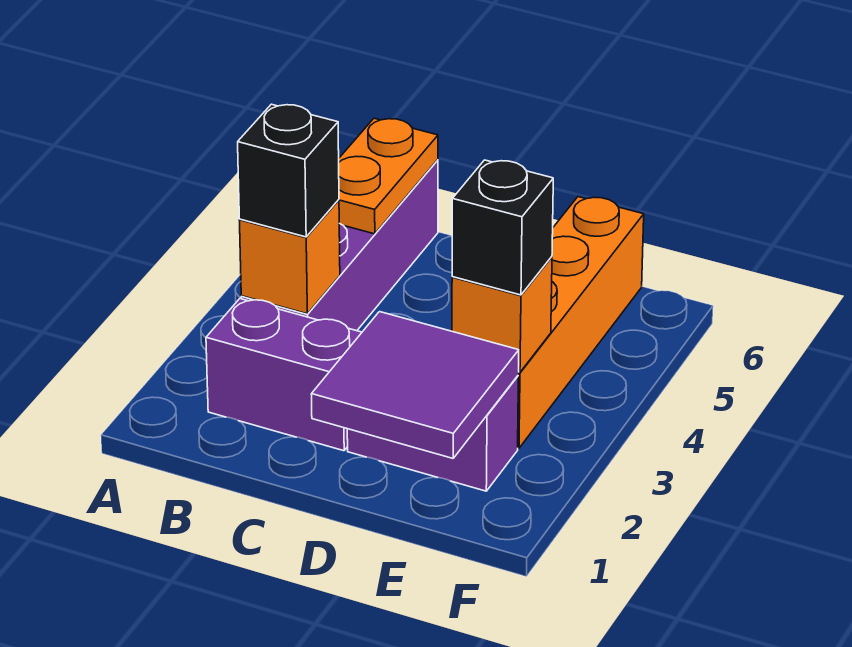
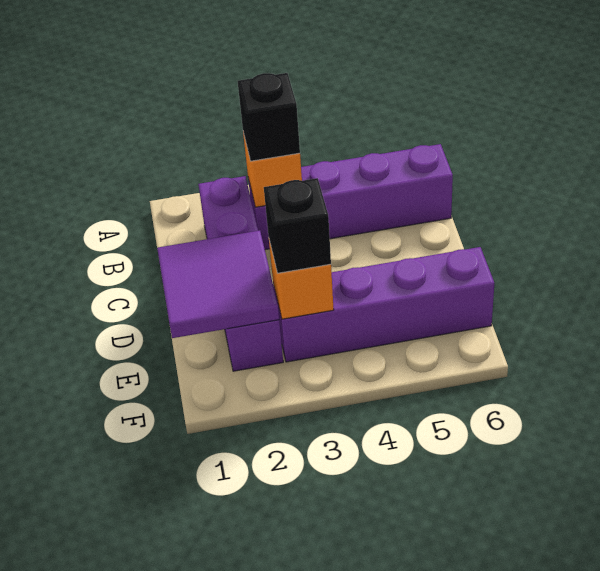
orange 1x2 plate [339,118,438,234] -> none
orange 1x4 brick [518,197,644,448] -> purple 1x4 brick [273,247,494,362]

